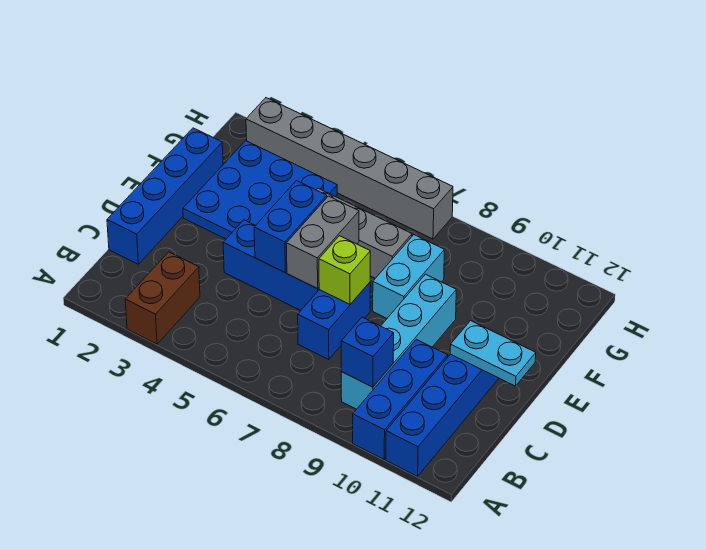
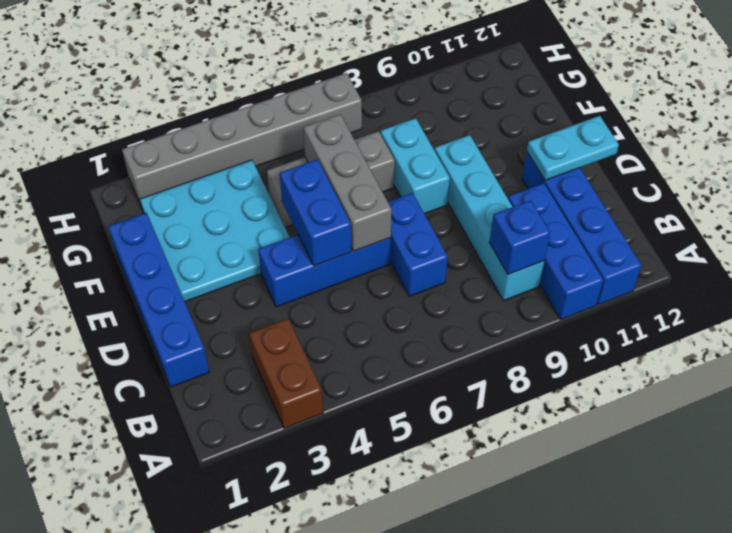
grey 1x2 brick [286,196,359,289] -> grey 1x3 brick [303,114,392,251]
lime 1x1 brick [319,236,370,304] -> none
blue 3x3 plate [183,141,337,239] -> cyan 3x3 plate [140,160,290,302]

